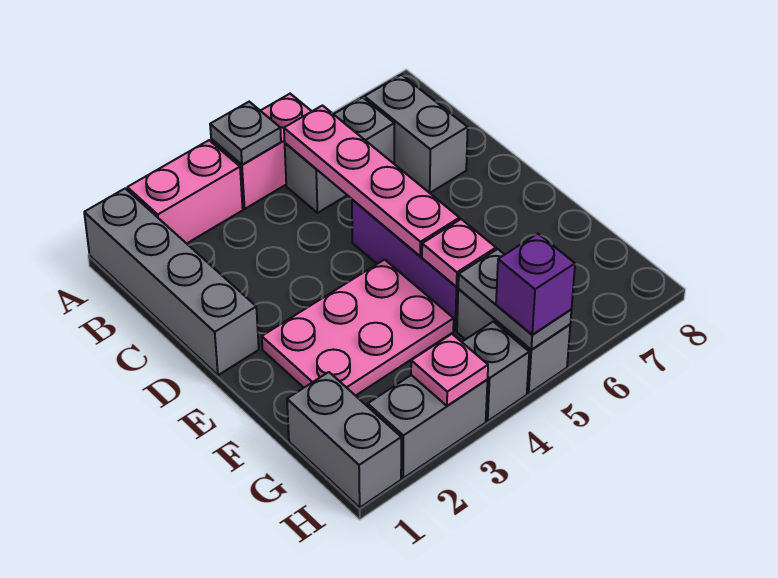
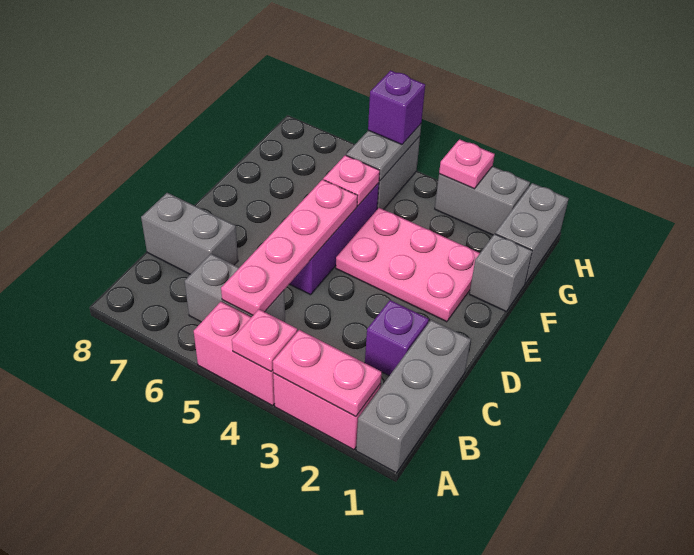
grey 1x4 brick [84,189,259,375] -> grey 1x3 brick [356,320,471,473]
none -> pink 1x2 plate [273,330,382,417]
grey 1x1 plate [210,102,281,165] -> pink 1x1 plate [232,309,297,371]
grey 1x2 brick [364,75,468,193] -> grey 1x2 brick turned to [141,193,238,274]
none -> purple 1x1 brick [365,300,429,376]
grey 1x1 brick [462,322,529,421] -> grey 1x1 brick moved to [469,234,532,312]

